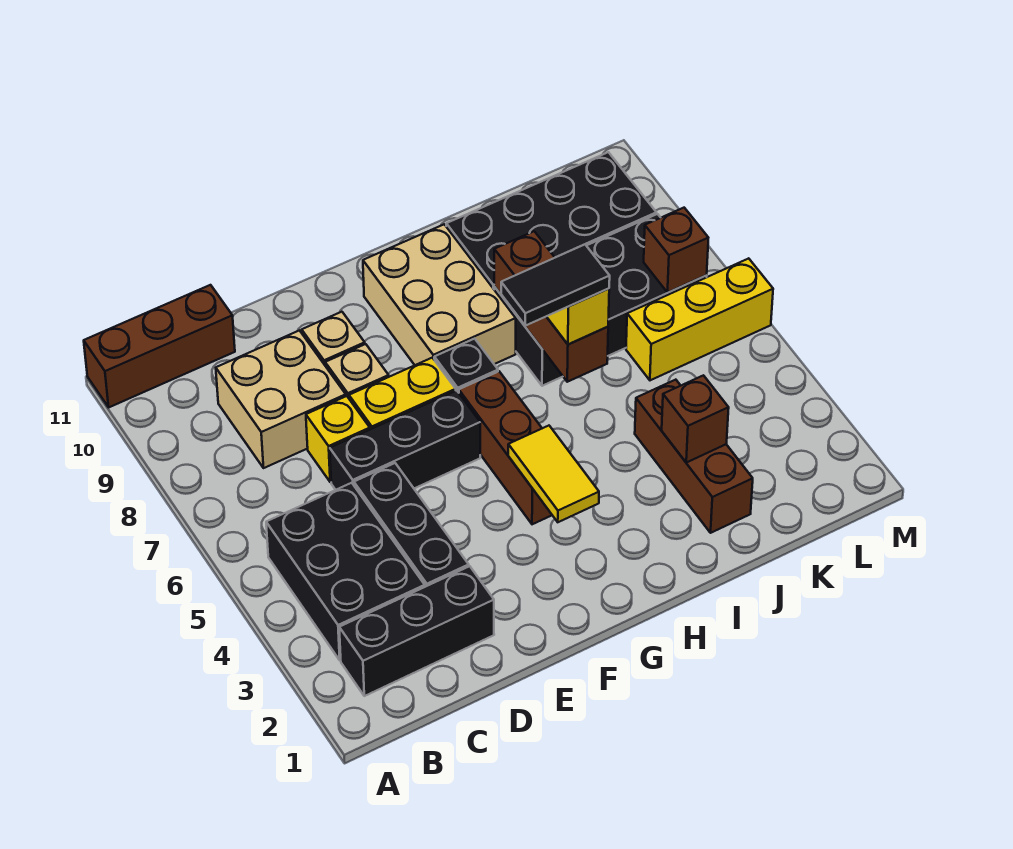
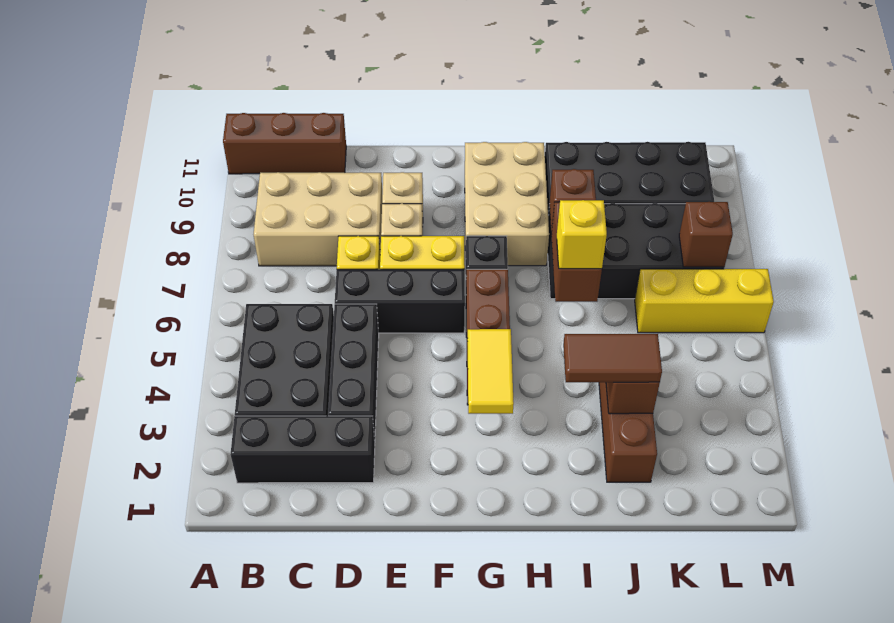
tan 2x2 brick [216,330,346,468] -> tan 2x3 brick [254,172,382,266]
black 1x2 tile [501,244,610,326] -> none
none -> brown 1x2 tile [563,334,662,382]

